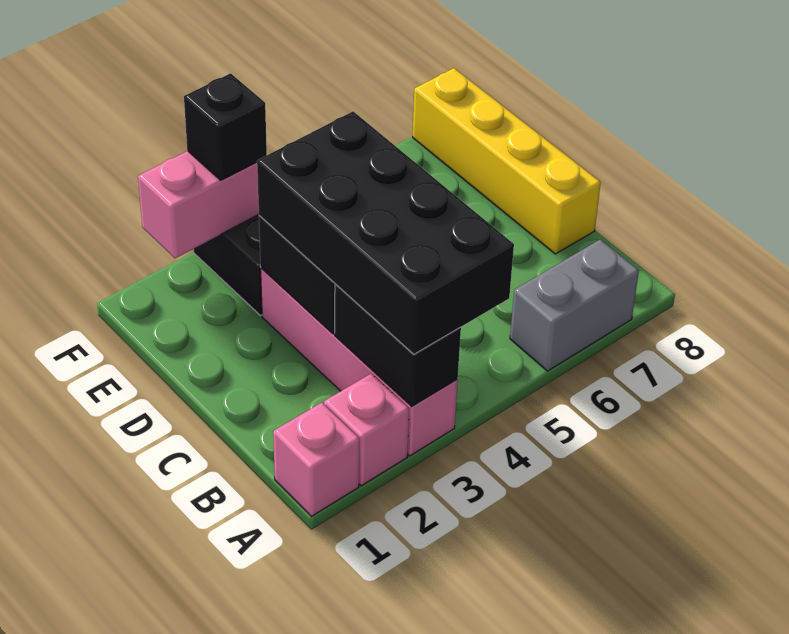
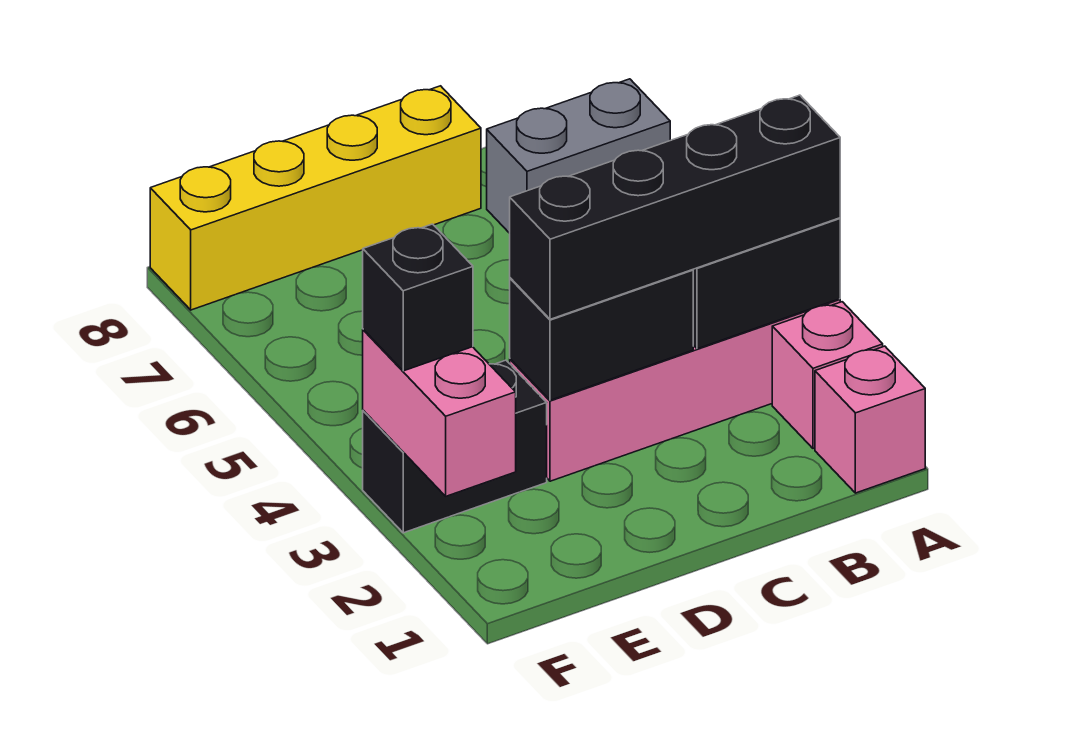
black 2x4 brick [257,111,514,354] -> black 1x4 brick [510,95,840,319]
grey 1x2 brick [510,240,639,371] -> grey 1x2 brick turned to [487,79,670,233]

